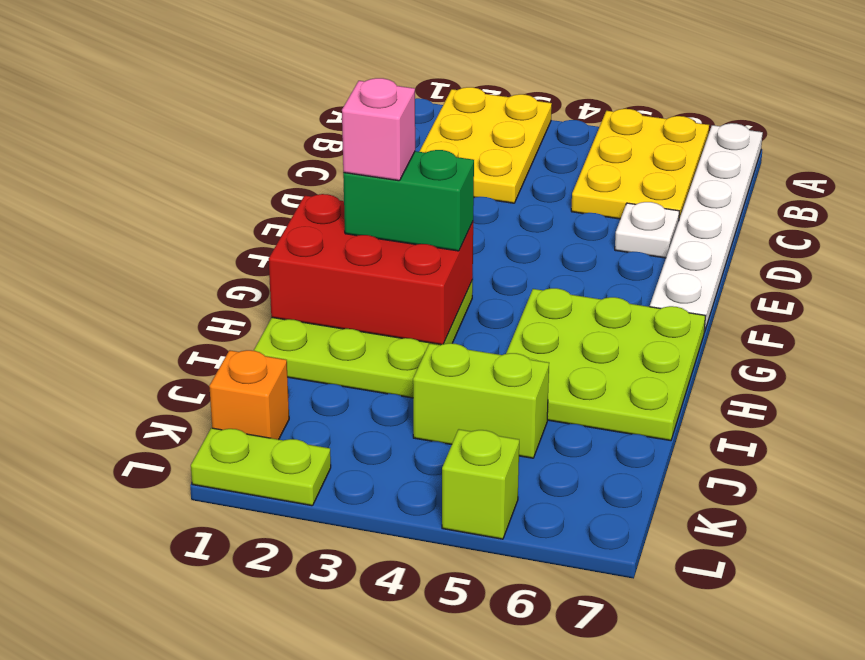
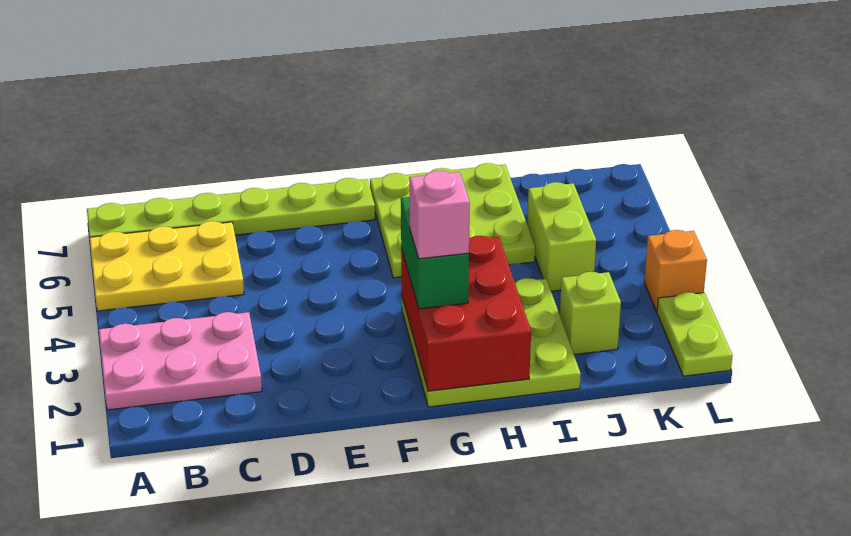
yellow 2x3 plate [419,87,552,203] -> pink 2x3 plate [99,312,262,410]
white 1x6 plate [650,123,763,332] -> lime 1x6 plate [87,178,375,237]
white 1x1 plate [615,202,679,258] -> none
orange 1x1 brick [209,350,289,440] -> orange 1x1 brick moved to [644,230,707,311]
lime 1x1 brick [442,429,519,539] -> lime 1x1 brick moved to [560,272,621,355]

